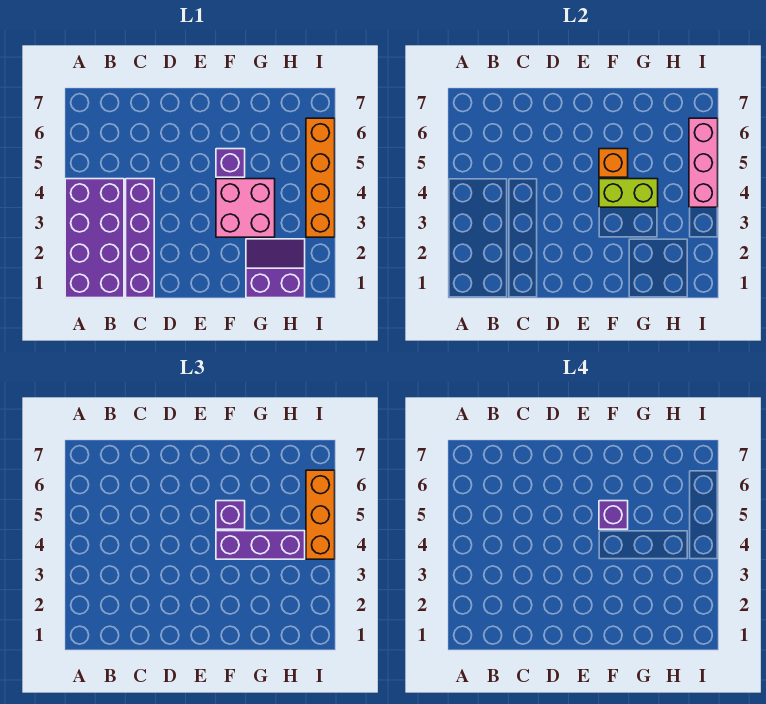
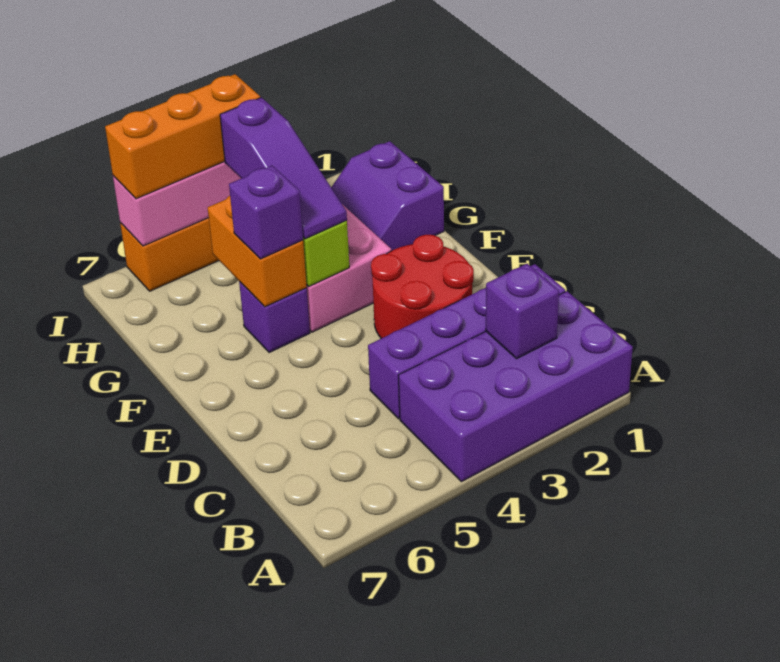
none -> red 2x2 round brick [371,235,474,338]
purple 1x3 brick [216,531,305,559] -> purple 1x3 slope [220,97,347,239]
orange 1x1 brick [599,149,628,177] -> orange 1x2 brick [208,196,307,307]
purple 1x1 brick [599,501,628,529] -> purple 1x1 brick moved to [486,264,559,359]

